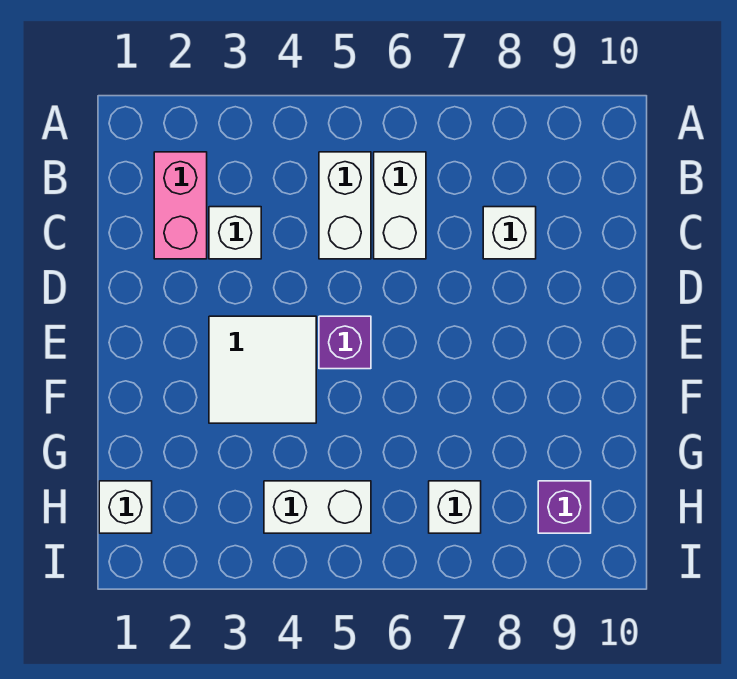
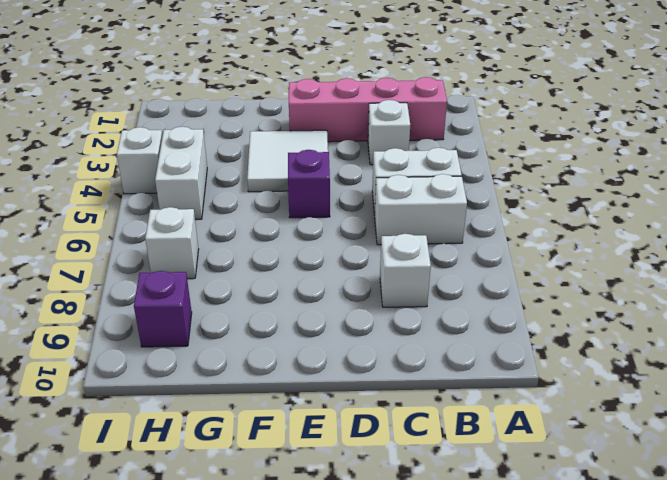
pink 1x2 brick [154,152,207,259] -> pink 1x4 brick [289,77,447,142]
white 1x1 brick [99,481,152,533] -> white 1x1 brick moved to [117,127,162,194]

